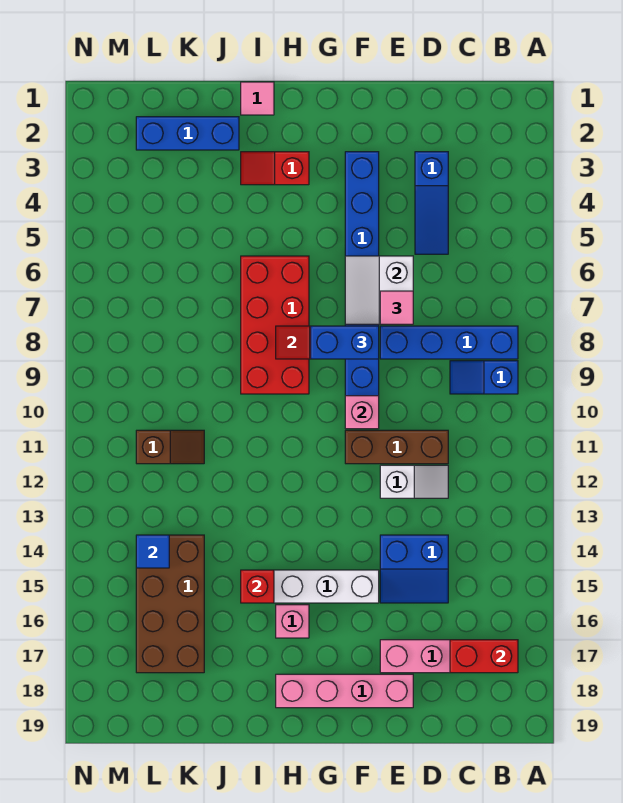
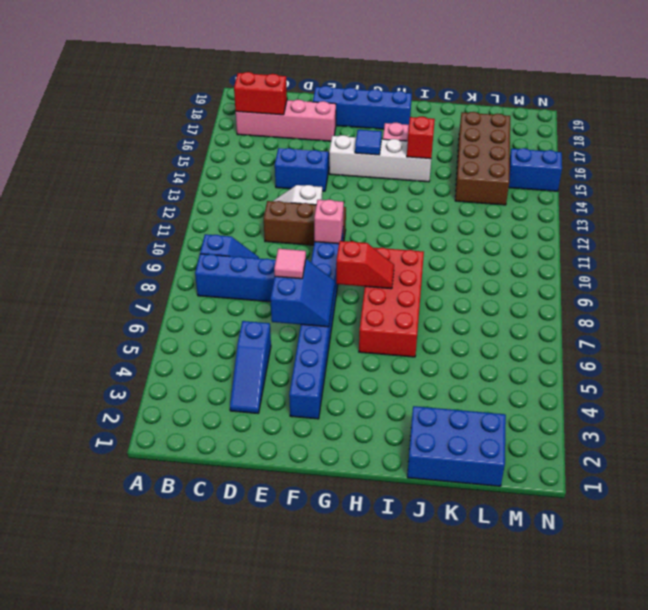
blue 1x3 slope [415,152,448,254] -> blue 1x3 slope turned to [230,321,271,413]
white 2x2 slope [345,256,413,324] -> blue 2x2 slope [270,259,335,327]
pink 1x4 brick [276,674,413,708] -> blue 1x4 brick [313,86,412,130]
blue 1x2 brick [311,326,379,359] -> blue 1x2 brick moved to [509,148,562,191]
red 1x2 slope [241,152,309,185] -> none
pink 1x1 tile [241,82,274,115] -> none
blue 1x3 brick [136,117,239,150] -> blue 2x3 brick [407,406,506,486]
brown 1x2 slope [136,430,204,464] -> none
blue 1x1 tile [136,535,169,568] -> blue 1x1 tile moved to [355,130,382,155]

